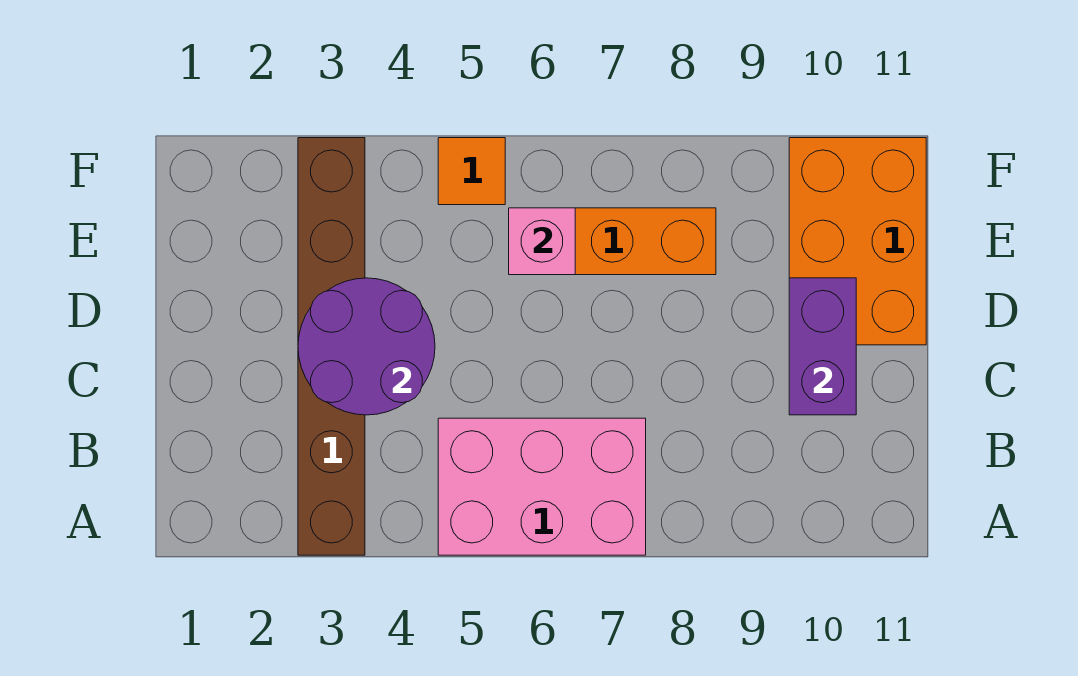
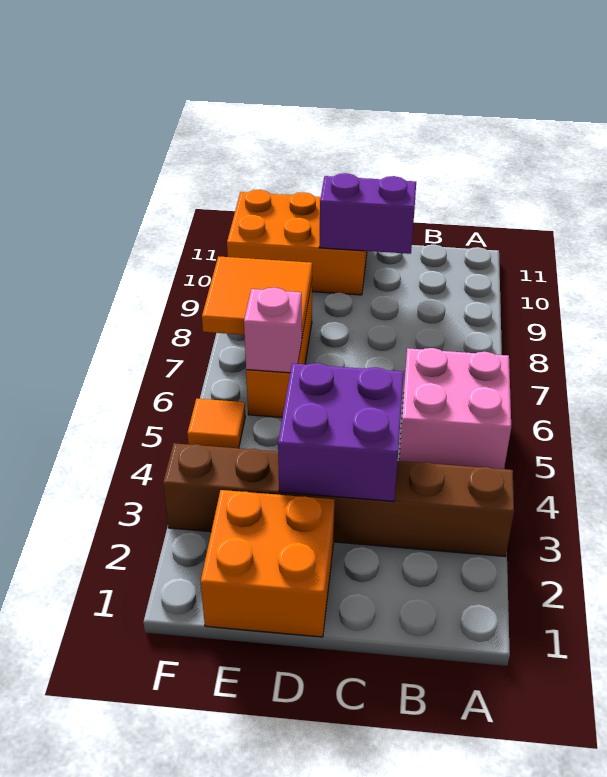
pink 2x3 brick [438,418,646,555] -> pink 2x2 brick [399,348,511,469]
purple 2x2 round brick [298,278,435,415] -> purple 2x2 brick [278,363,404,501]
none -> orange 2x2 brick [201,490,335,637]
none -> orange 2x2 tile [202,256,312,336]

